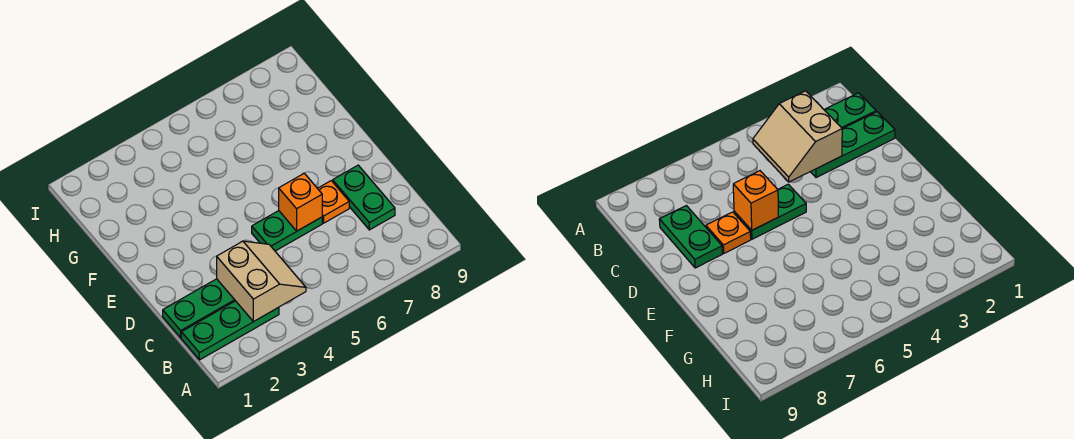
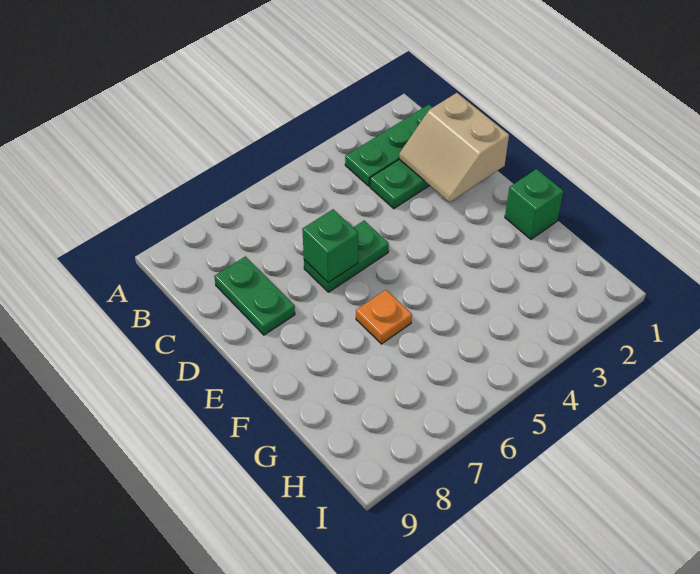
tan 2x2 slope [217,241,306,321] -> tan 2x2 slope moved to [399,93,509,202]
orange 1x1 brick [279,173,322,231] -> green 1x1 brick [302,209,358,283]
orange 1x1 plate [317,181,349,223] -> orange 1x1 plate moved to [356,290,412,344]
none -> green 1x1 brick [505,169,563,239]

